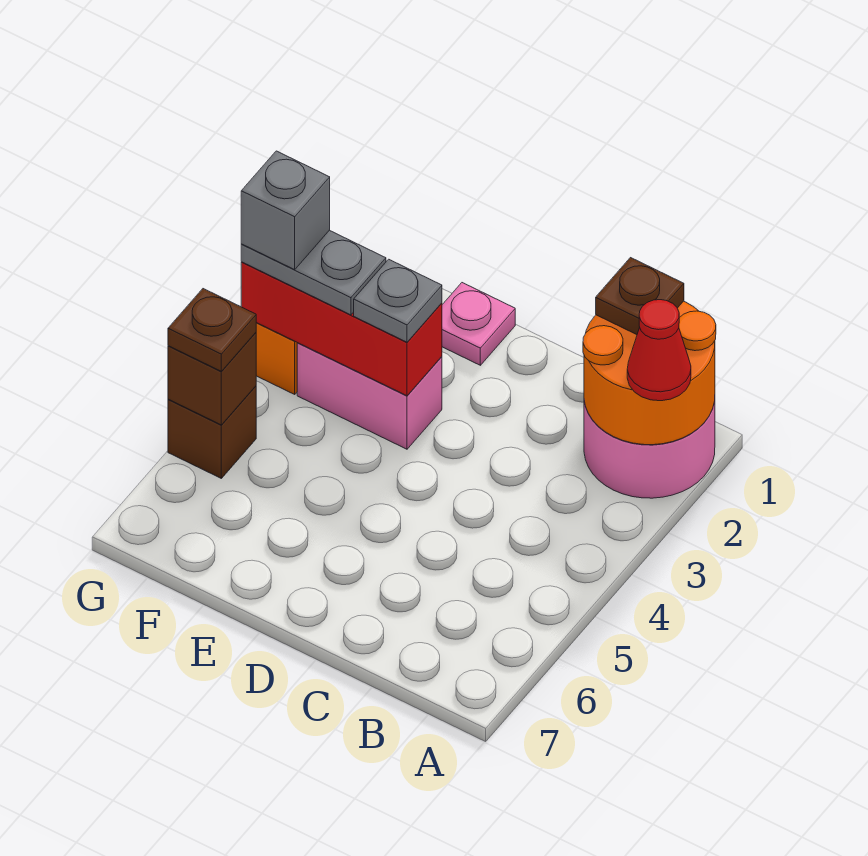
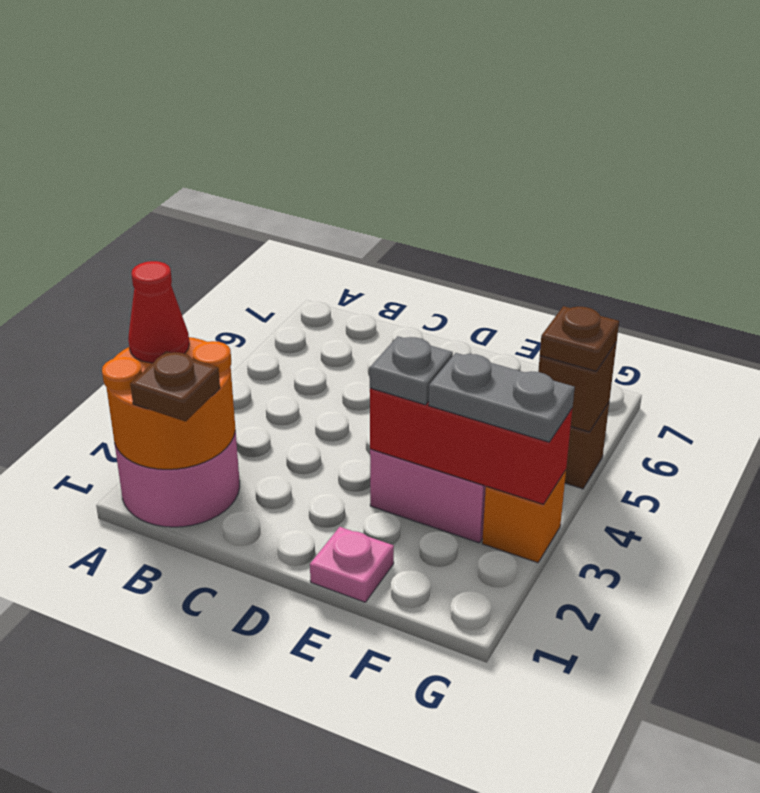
grey 1x1 brick [241,151,330,270] -> none

